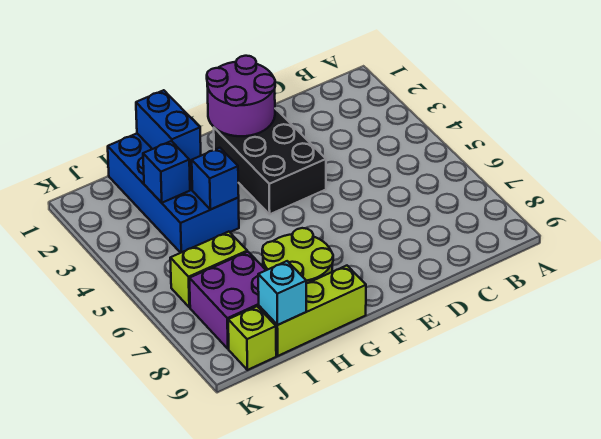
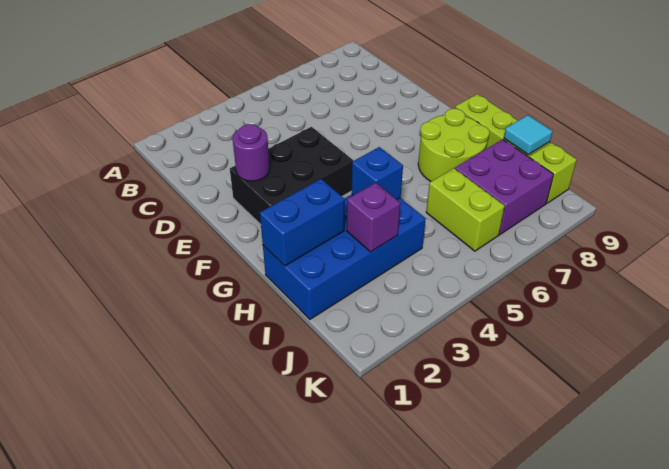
purple 2x2 round brick [207,56,275,136] -> purple 1x1 round brick [232,124,270,181]
blue 1x1 brick [143,141,190,203] -> purple 1x1 brick [347,183,400,252]
cyan 1x1 brick [258,261,306,325] -> cyan 1x1 tile [504,115,553,155]

